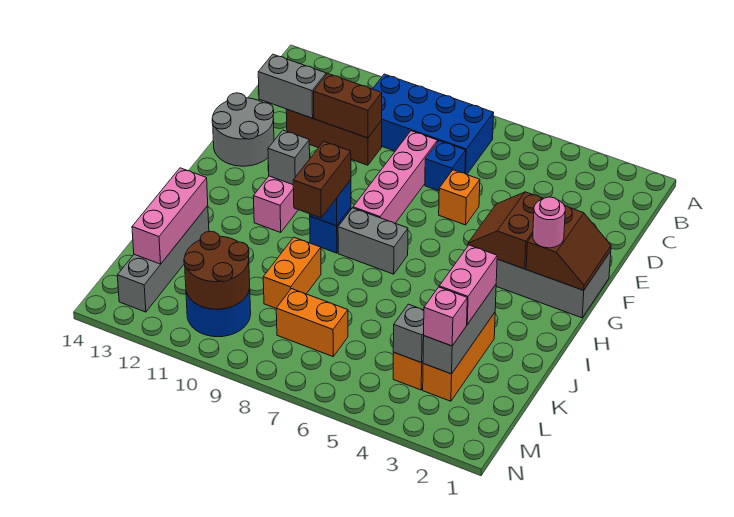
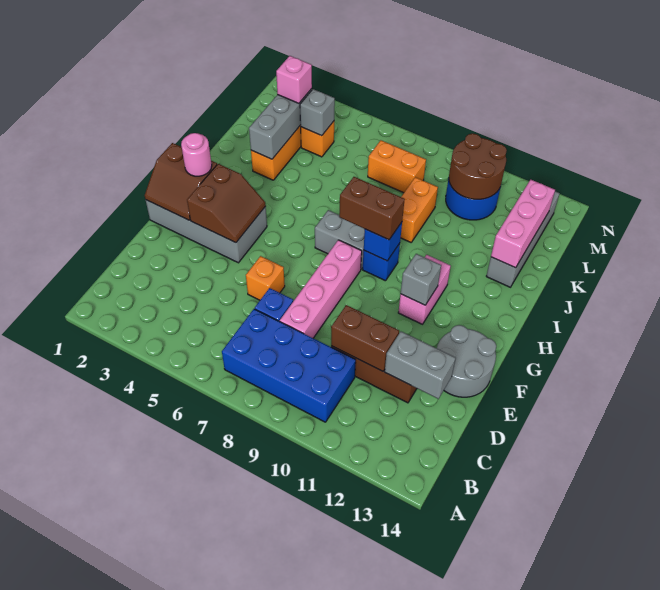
brown 2x2 slope [526,206,611,290] -> brown 2x2 slope turned to [145,143,217,220]
brown 1x2 brick [293,141,351,218] -> brown 1x2 brick turned to [339,177,405,240]
pink 1x2 brick [439,245,497,324] -> none

